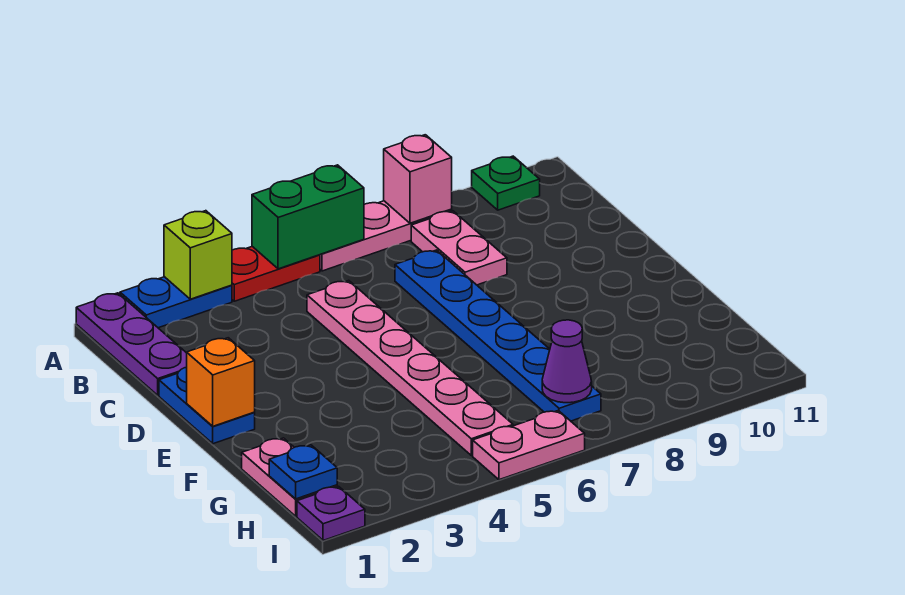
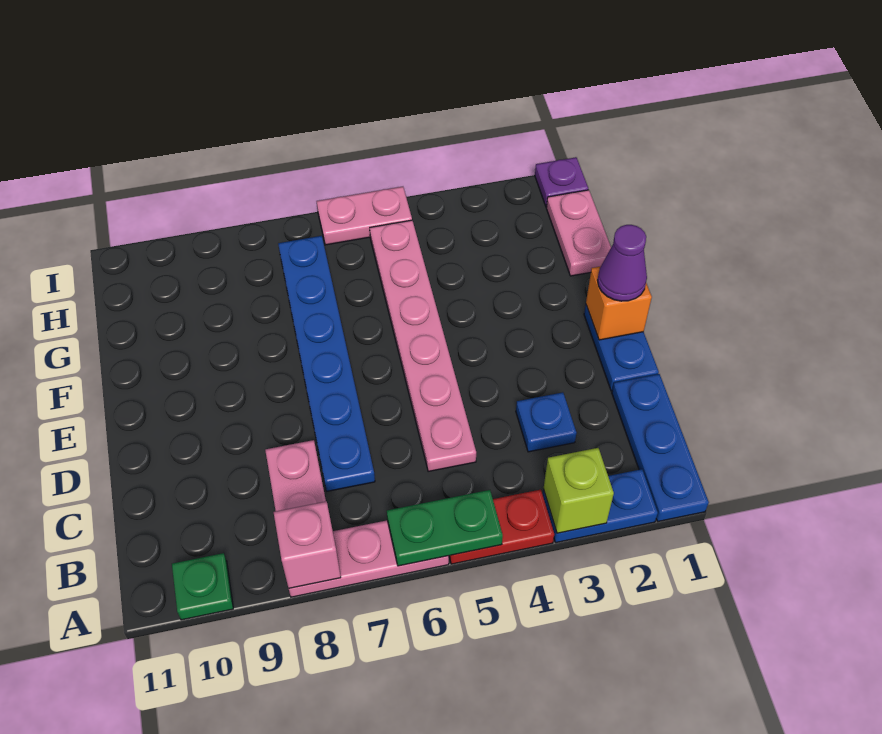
purple 1x3 plate [76,293,187,395] -> blue 1x3 plate [612,374,709,521]
green 1x2 brick [252,165,364,269] -> green 1x2 plate [387,490,503,566]
blue 1x1 plate [269,445,337,499] -> blue 1x1 plate moved to [516,392,576,452]
purple 1x1 cone [542,320,592,403] -> purple 1x1 cone moved to [598,225,647,301]

